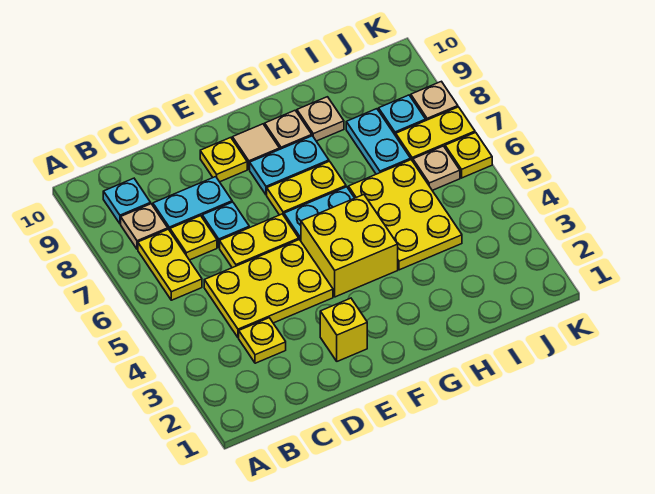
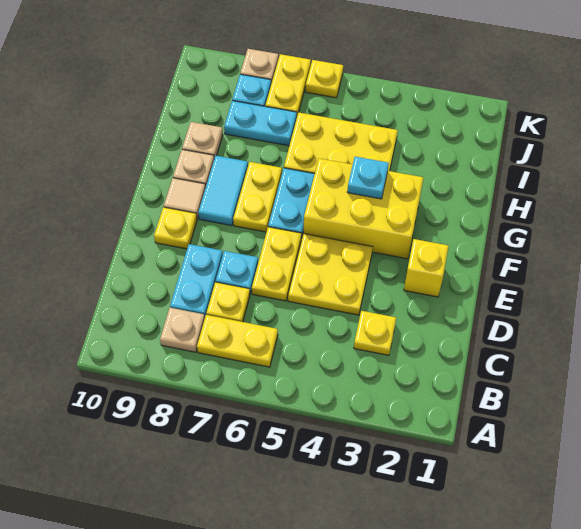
cyan 1x1 plate [103,178,151,224] -> cyan 1x1 plate moved to [347,157,389,199]
yellow 2x3 plate [204,240,333,338] -> yellow 2x2 plate [288,234,373,315]
yellow 2x2 brick [301,195,398,297] -> yellow 2x3 brick [304,158,423,259]
cyan 1x2 plate [250,136,329,195] -> cyan 1x2 tile [198,156,248,226]
tan 1x1 plate [413,146,460,190] -> none

